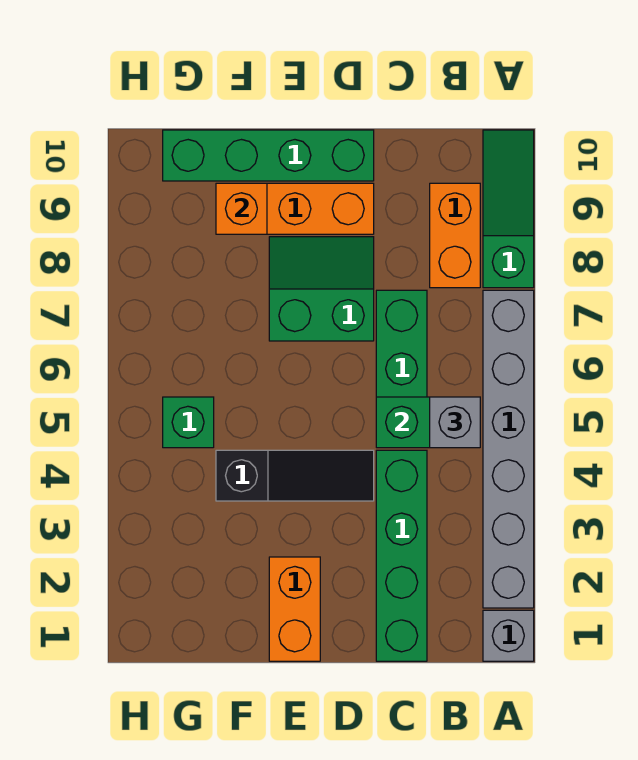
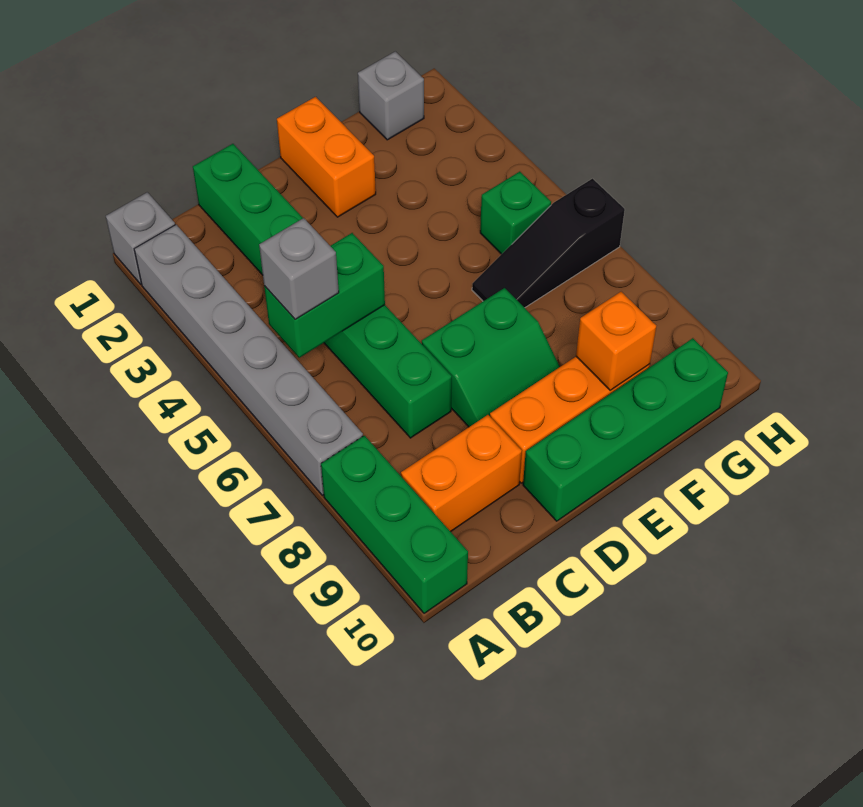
green 1x3 slope [483,130,534,288] -> green 1x3 brick [321,436,468,613]
orange 1x2 brick [430,183,480,288] -> orange 1x2 brick turned to [401,415,522,532]
black 1x3 slope [216,450,374,501] -> black 1x3 slope moved to [472,179,625,308]
none -> grey 1x1 brick [358,51,424,140]

